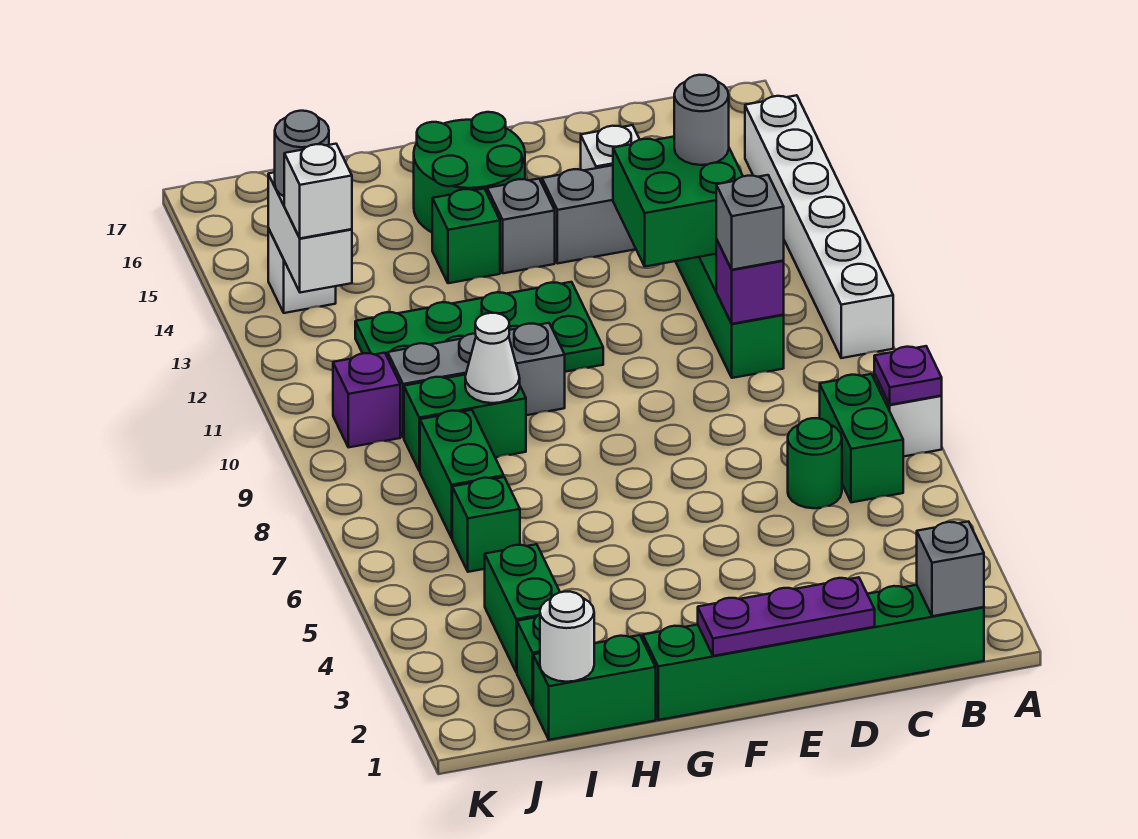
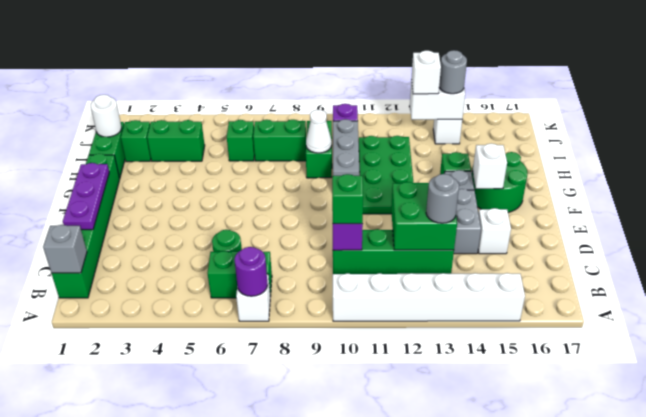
purple 1x1 plate [874,346,942,405] -> purple 1x1 round brick [234,247,268,296]
grey 1x1 brick [716,175,784,270] -> green 1x1 brick [332,174,363,224]
none -> white 1x1 brick [473,144,507,189]

